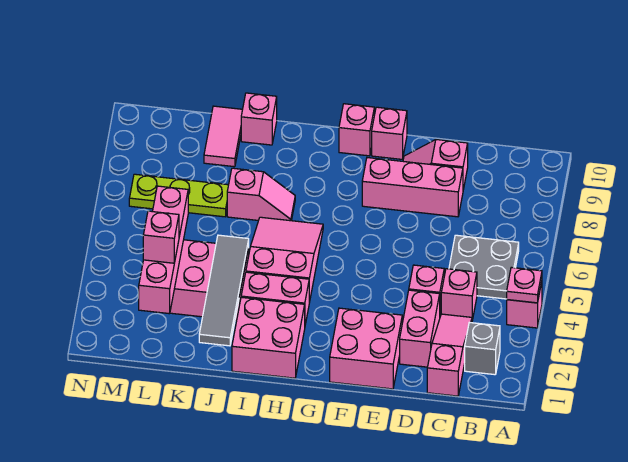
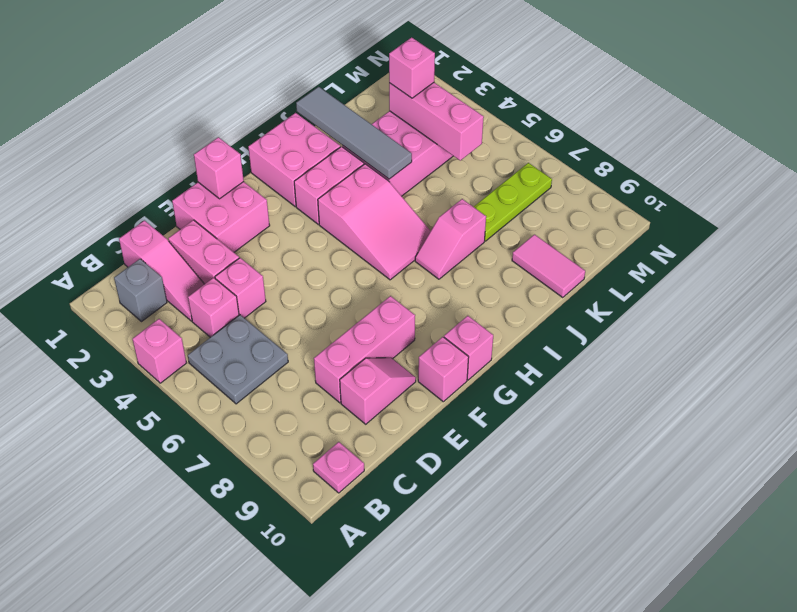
pink 1x1 plate [507,267,542,303] -> pink 1x1 plate moved to [313,442,364,493]
pink 1x1 brick [241,93,277,145] -> pink 1x1 brick moved to [194,137,244,199]
pink 1x4 brick [139,186,188,314] -> pink 1x3 brick [389,83,484,160]

